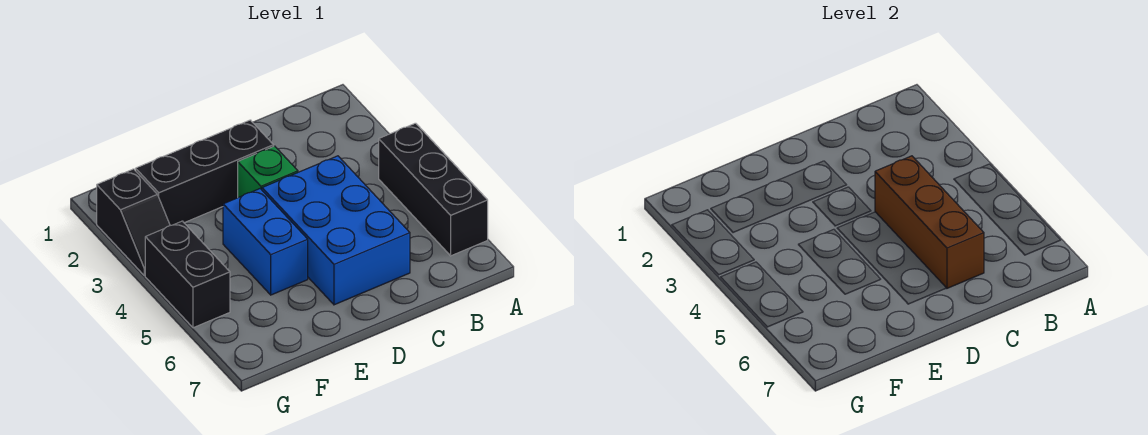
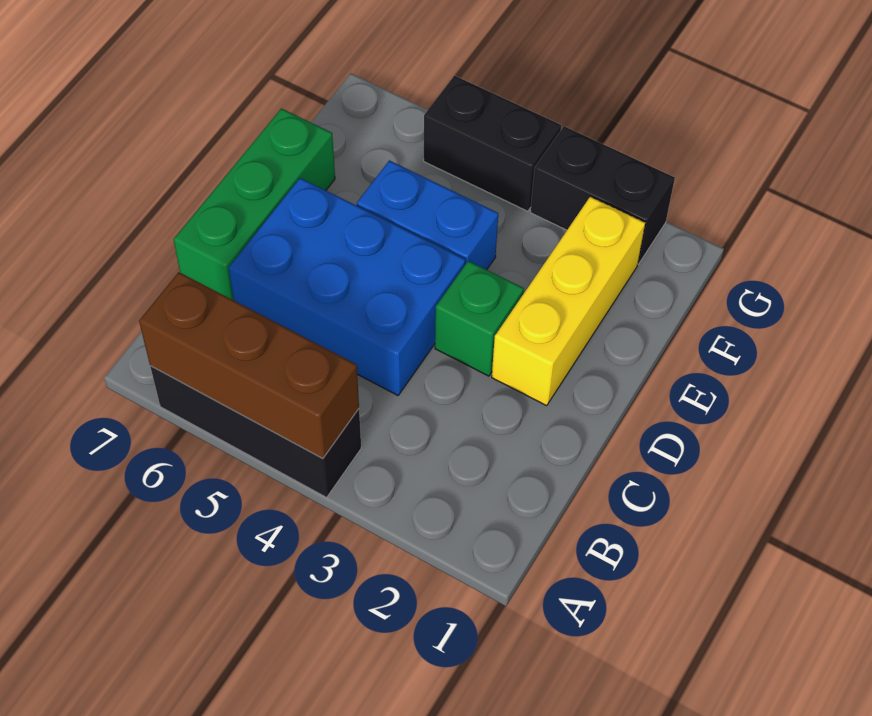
brown 1x3 brick [875,156,984,288] -> brown 1x3 brick moved to [139,272,359,459]
none -> green 1x3 brick [173,109,335,300]
black 1x3 brick [136,120,274,225] -> yellow 1x3 brick [492,197,645,406]
black 1x2 slope [97,169,170,276] -> black 1x2 brick [530,126,675,264]

